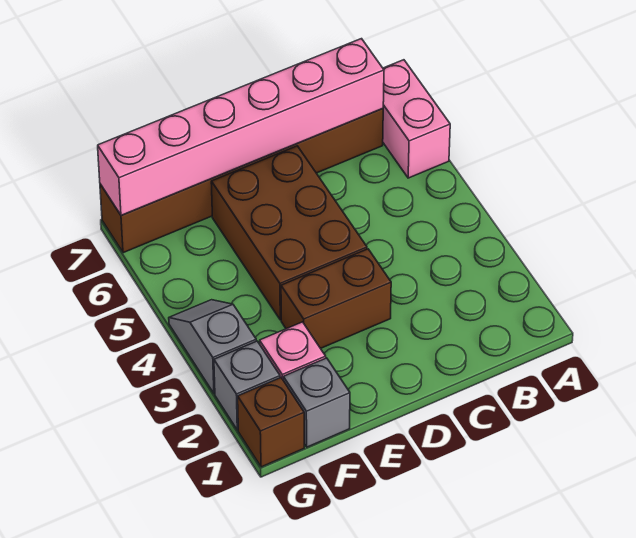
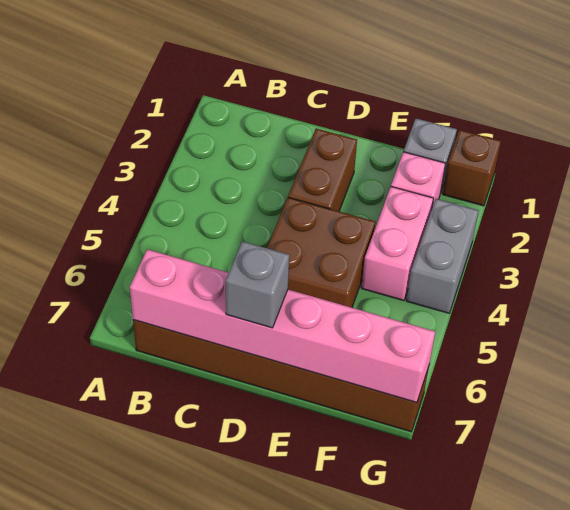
pink 1x2 brick [383,60,450,178] -> pink 1x2 brick moved to [362,187,433,301]
brown 1x2 brick [281,249,391,348] -> brown 1x2 brick turned to [288,129,357,211]
brown 2x3 brick [211,146,367,320] -> brown 2x2 brick [267,198,375,308]
grey 1x1 brick [214,341,280,430] -> grey 1x1 brick moved to [226,241,289,328]
grey 1x2 slope [169,300,256,394] -> grey 1x2 brick [406,199,479,313]

